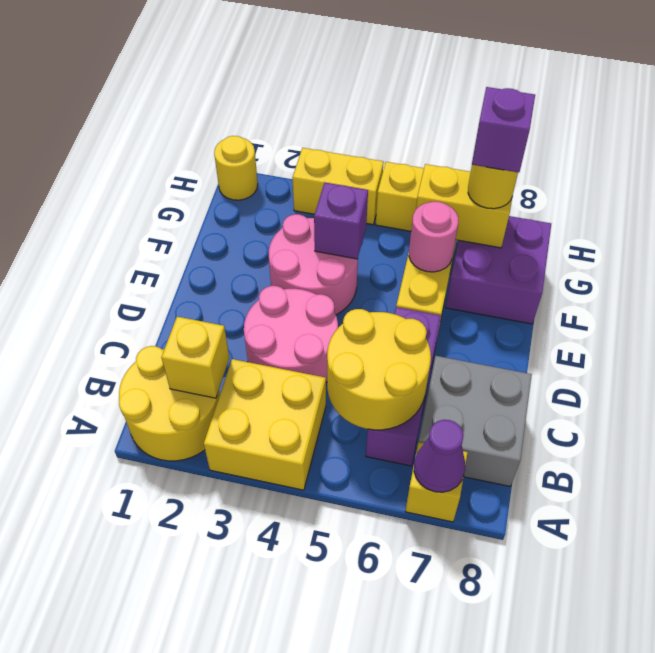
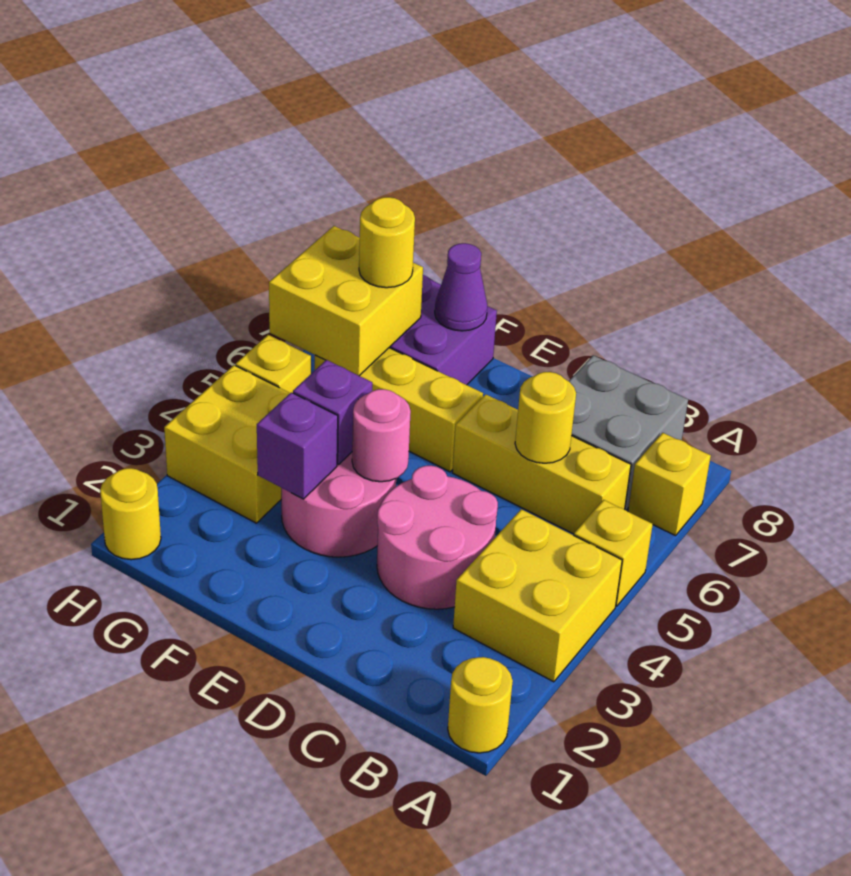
yellow 2x2 round brick [119,346,220,461] -> yellow 1x1 round brick [448,657,513,753]
purple 1x1 cone [414,420,465,492] -> purple 1x1 cone moved to [435,243,487,331]
yellow 1x1 brick [161,317,229,398] -> yellow 1x1 brick moved to [574,500,653,606]
yellow 2x2 round brick [327,309,431,430] -> yellow 1x1 round brick [515,372,576,463]
purple 1x3 brick [366,307,441,466] -> yellow 1x3 brick [453,394,631,534]
pink 1x1 round brick [409,202,458,272] -> pink 1x1 round brick moved to [352,389,411,482]
yellow 1x2 brick [416,164,512,248] -> yellow 2x2 brick [269,226,423,376]
purple 1x1 brick [472,87,535,172] -> purple 1x1 brick moved to [257,392,338,499]
yellow 1x2 brick [292,148,384,225] -> yellow 2x2 brick [164,365,290,523]

